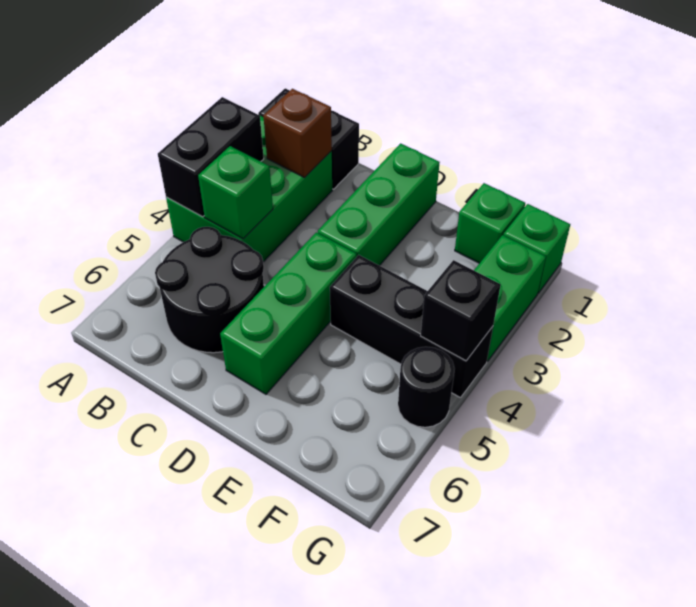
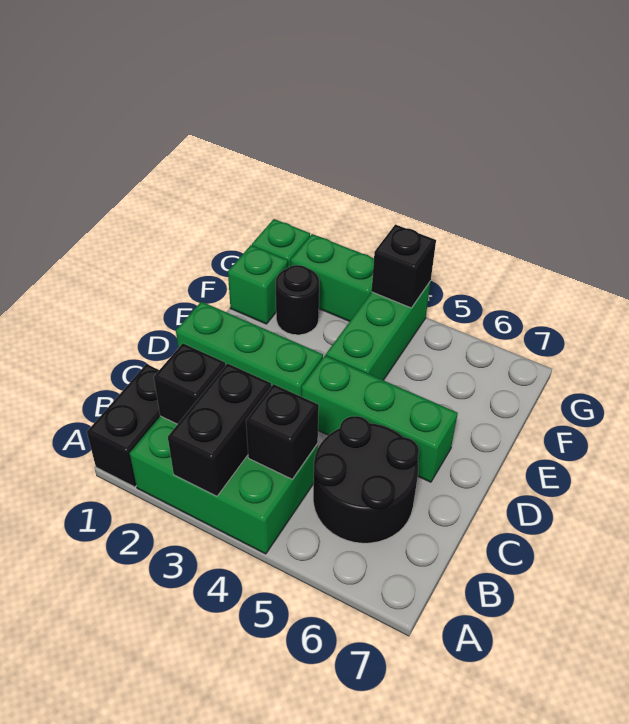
black 1x2 brick [158,97,264,217] -> black 1x2 brick turned to [168,363,271,496]
brown 1x1 brick [263,89,332,178] -> black 1x1 brick [154,343,225,424]
green 1x1 brick [198,146,273,239] -> black 1x1 brick [246,384,319,479]
black 1x3 brick [330,255,493,398] -> green 1x3 brick [326,281,431,380]
black 1x1 round brick [398,347,455,427] -> black 1x1 round brick moved to [276,265,319,335]

